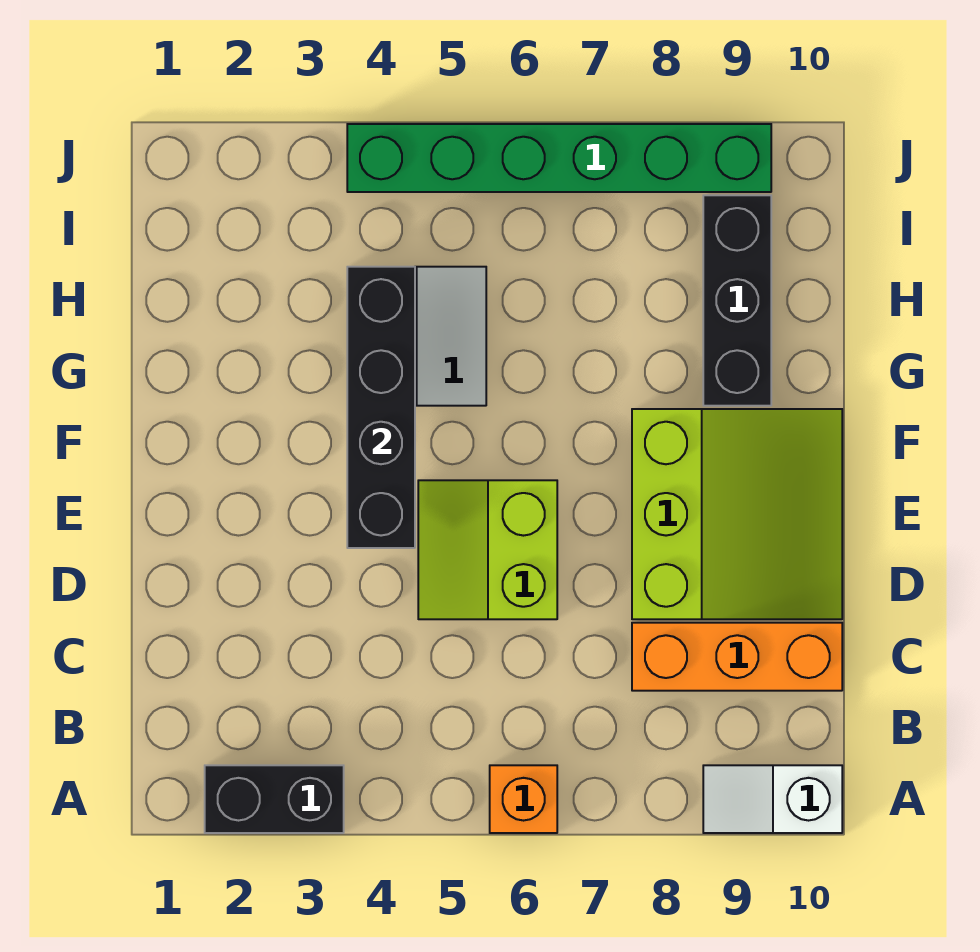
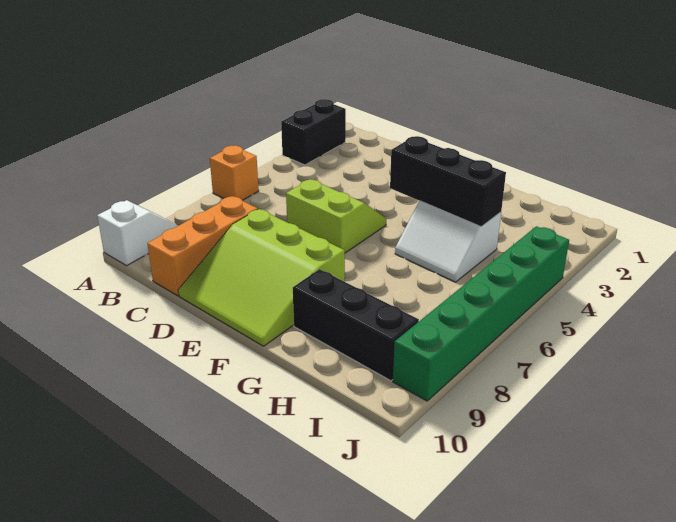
black 1x4 brick [347,267,415,548] -> black 1x3 brick [390,136,506,227]

